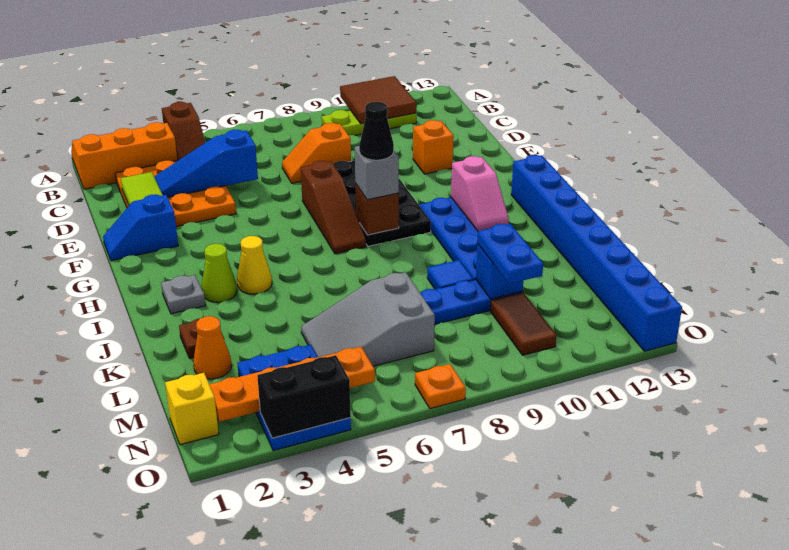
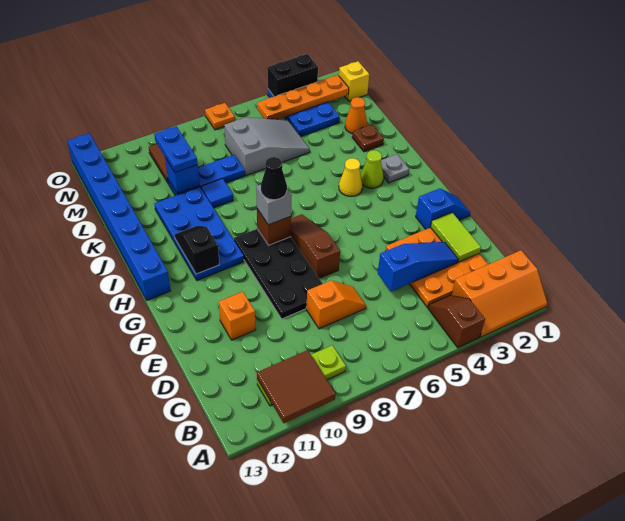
pink 1x2 slope [451,156,509,231] -> black 1x2 slope [174,226,219,274]

